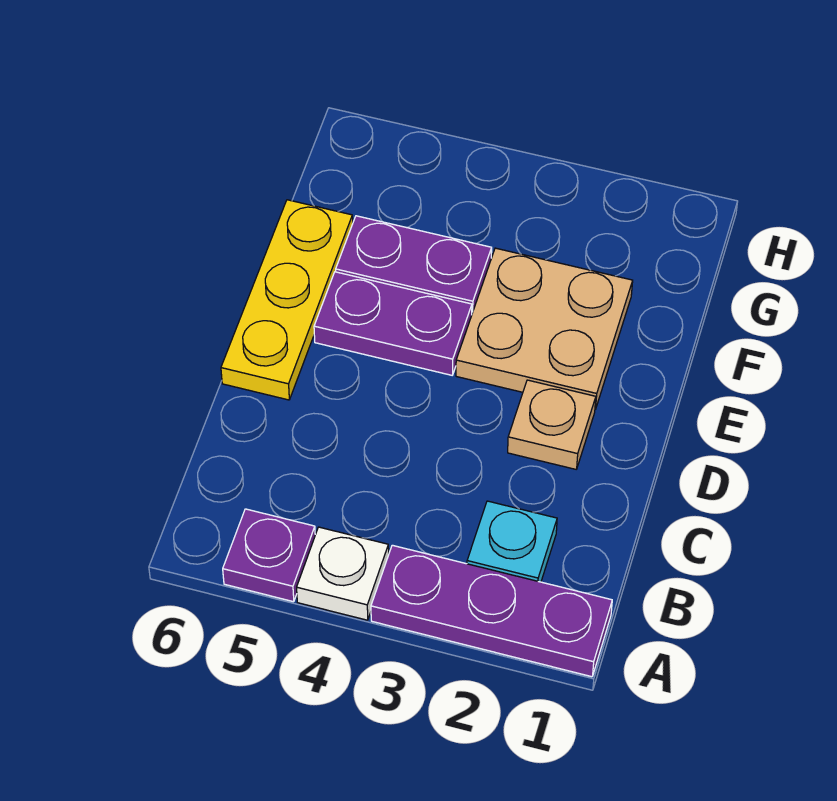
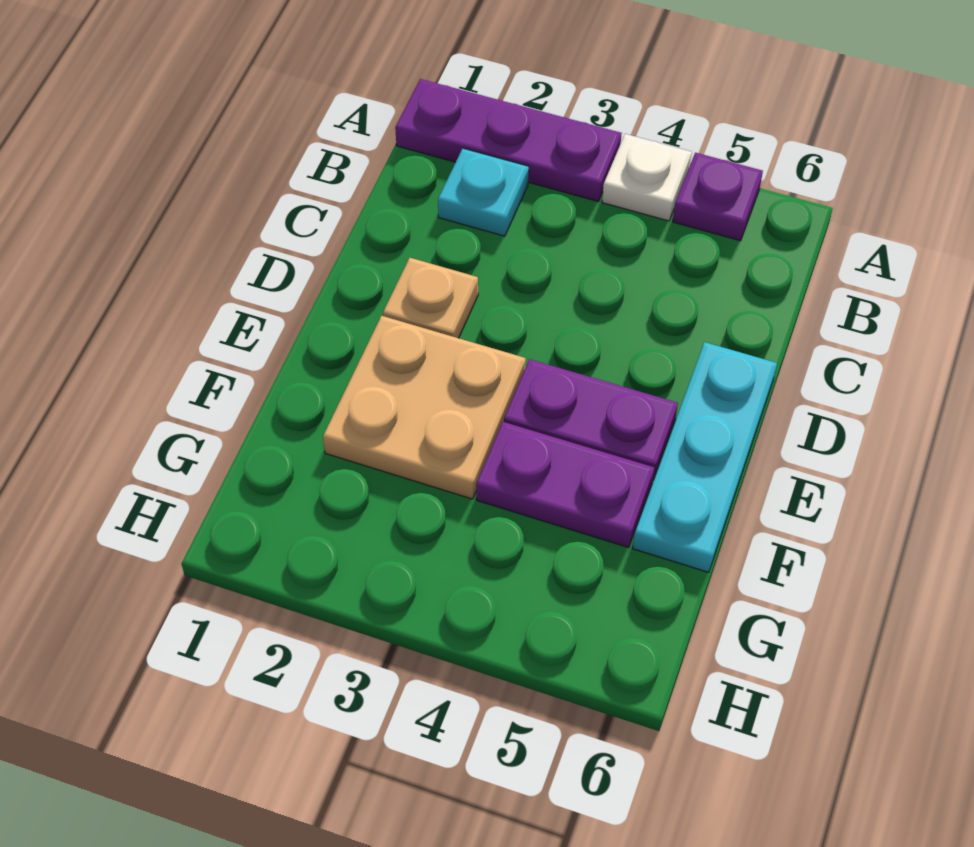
yellow 1x3 plate [221,200,353,400] -> cyan 1x3 plate [633,342,777,572]

